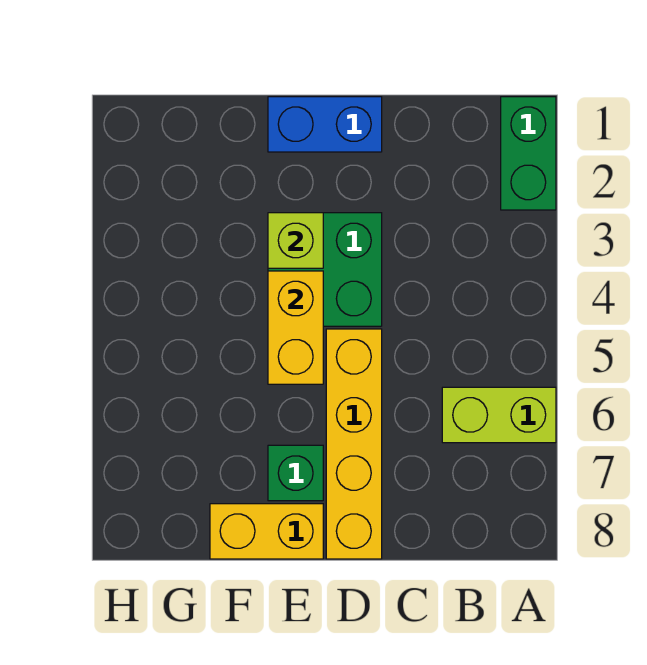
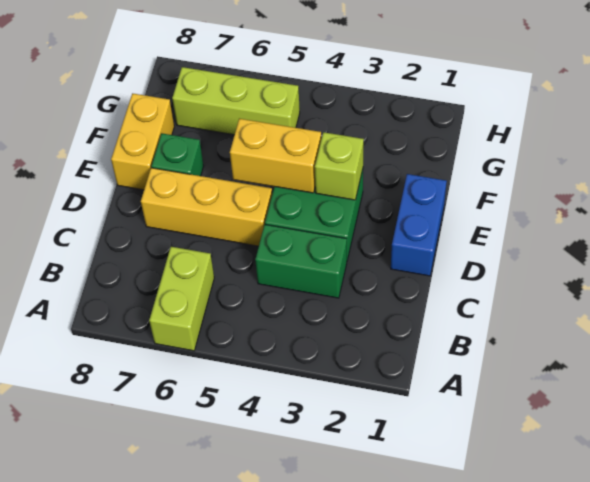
green 1x2 brick [501,97,556,210] -> green 1x2 brick moved to [255,225,347,298]
yellow 1x4 brick [326,329,382,559] -> yellow 1x3 brick [141,168,272,246]
none -> lime 1x3 brick [172,67,300,135]

